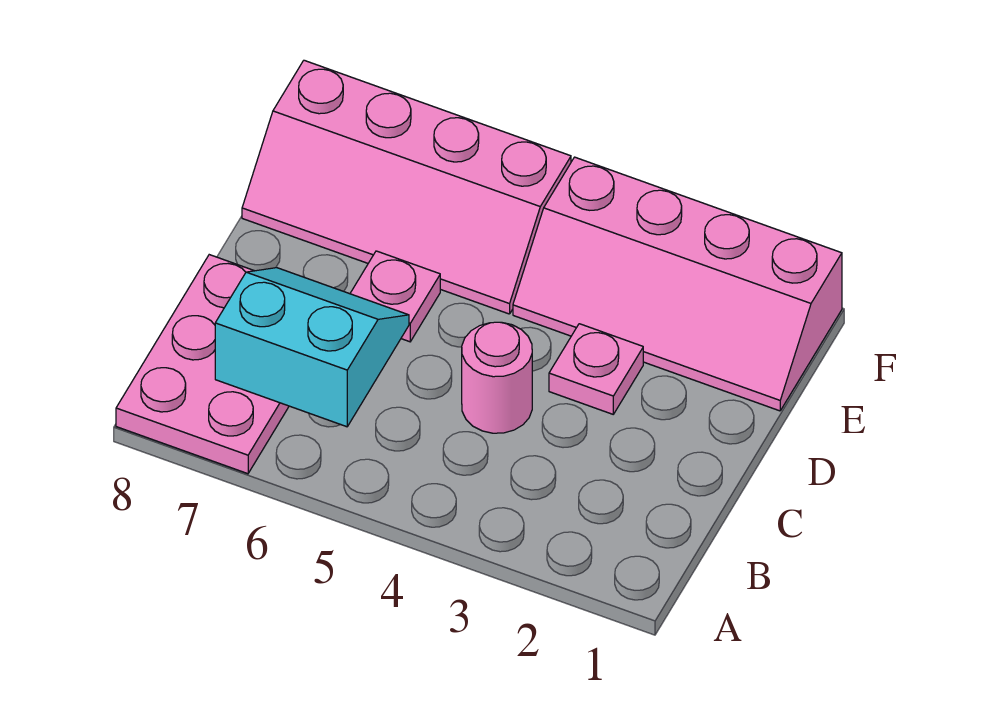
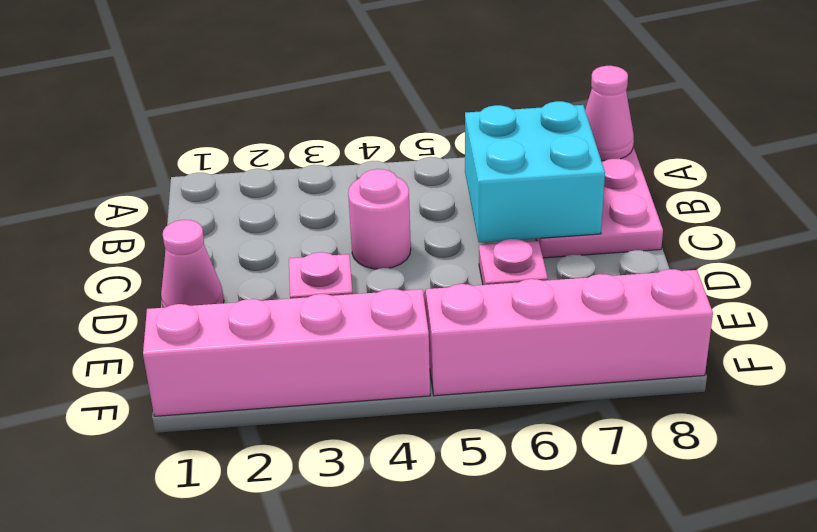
none -> pink 1x1 cone [585,66,634,161]
cyan 2x2 slope [215,268,409,427] -> cyan 2x2 brick [465,101,605,242]
none -> pink 1x1 cone [161,220,224,308]

